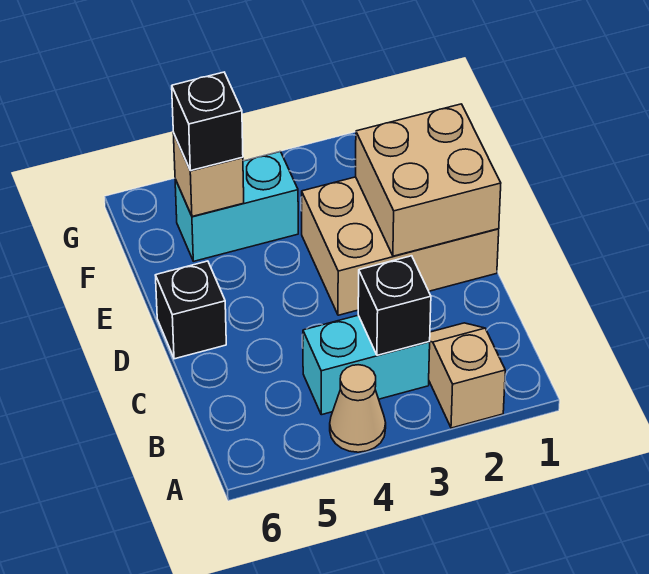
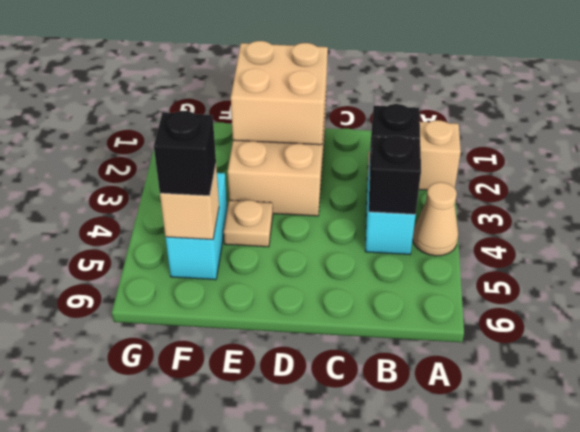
black 1x1 brick [155,261,226,359] -> black 1x1 brick moved to [369,136,421,214]
none -> tan 1x1 plate [224,200,273,247]

